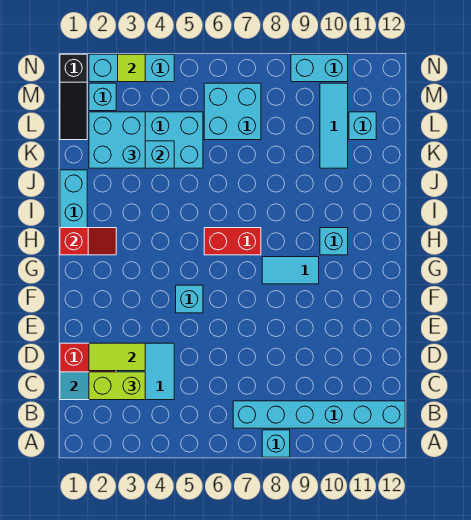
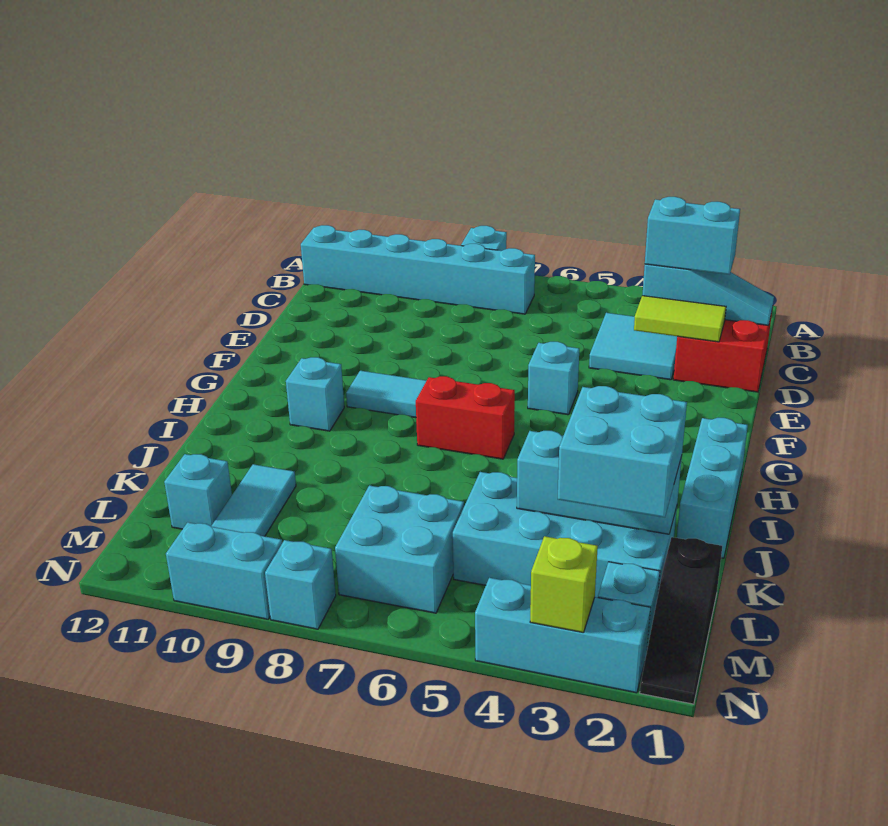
lime 1x2 brick [89,372,145,400] -> cyan 1x2 brick [645,197,740,275]
red 1x2 slope [60,228,116,255] -> none
black 1x3 slope [60,54,87,140] -> black 1x3 slope turned to [640,537,722,704]
lime 1x1 tile [118,54,145,82] -> lime 1x1 brick [530,536,598,633]
none -> cyan 1x1 brick [265,540,336,629]

